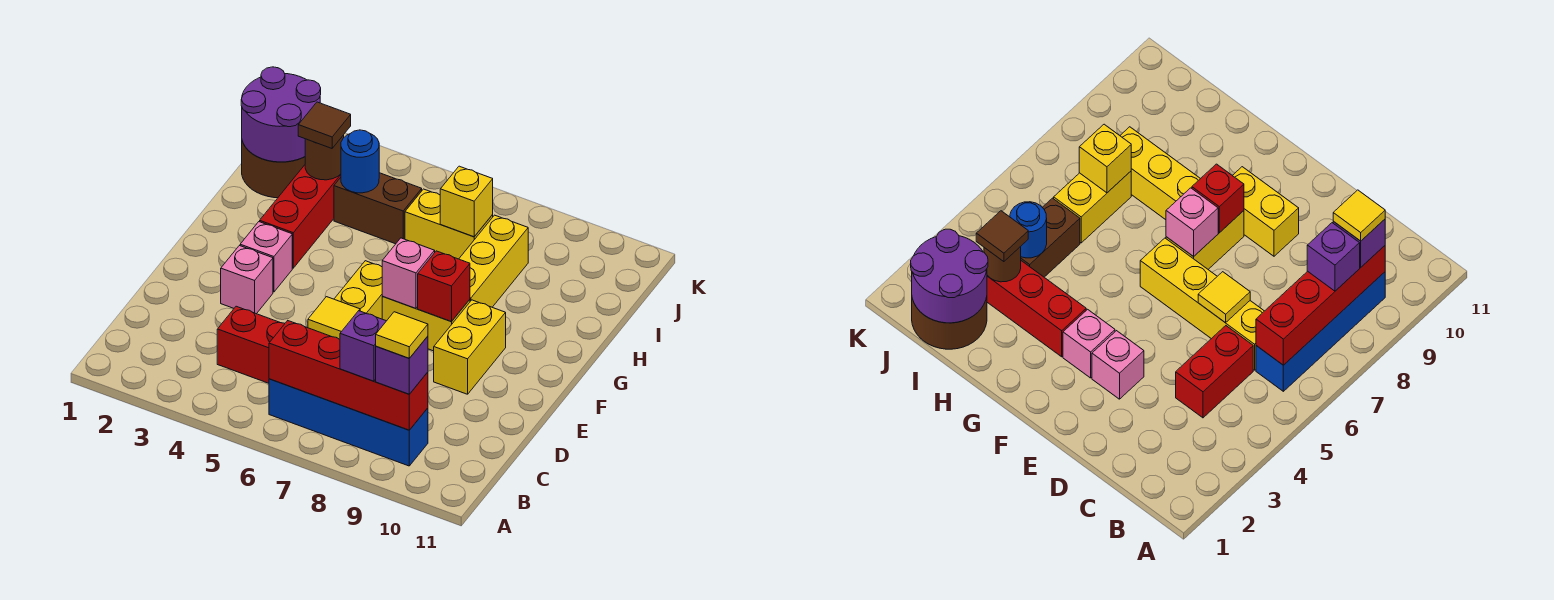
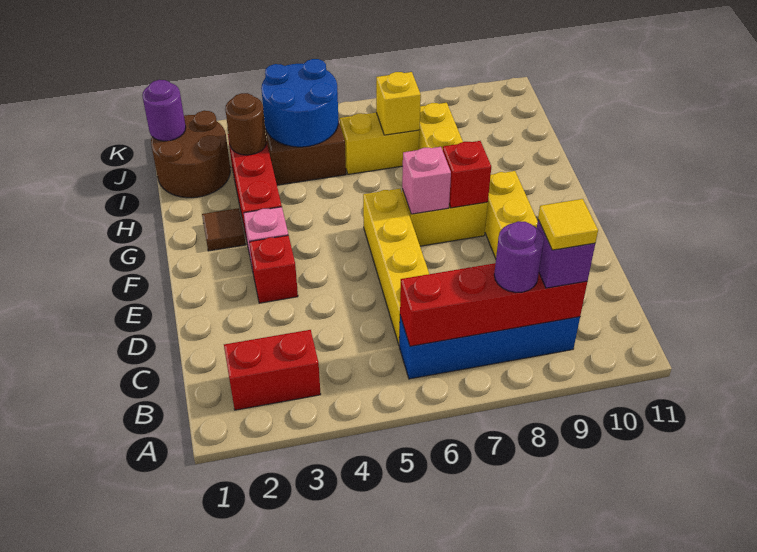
purple 1x1 brick [340,311,386,381] -> purple 1x1 round brick [494,221,544,292]
red 1x2 brick [217,306,285,383] -> red 1x2 brick moved to [224,330,321,410]
yellow 1x1 tile [308,297,360,339] -> none
pink 1x1 brick [221,246,273,314] -> red 1x1 brick [249,235,298,303]
purple 2x2 round brick [241,67,321,162] -> purple 1x1 round brick [142,80,186,141]
brown 1x1 tile [298,102,351,148] -> brown 1x1 tile moved to [202,208,246,251]
blue 1x1 round brick [341,130,379,193] -> blue 2x2 round brick [261,59,338,147]

